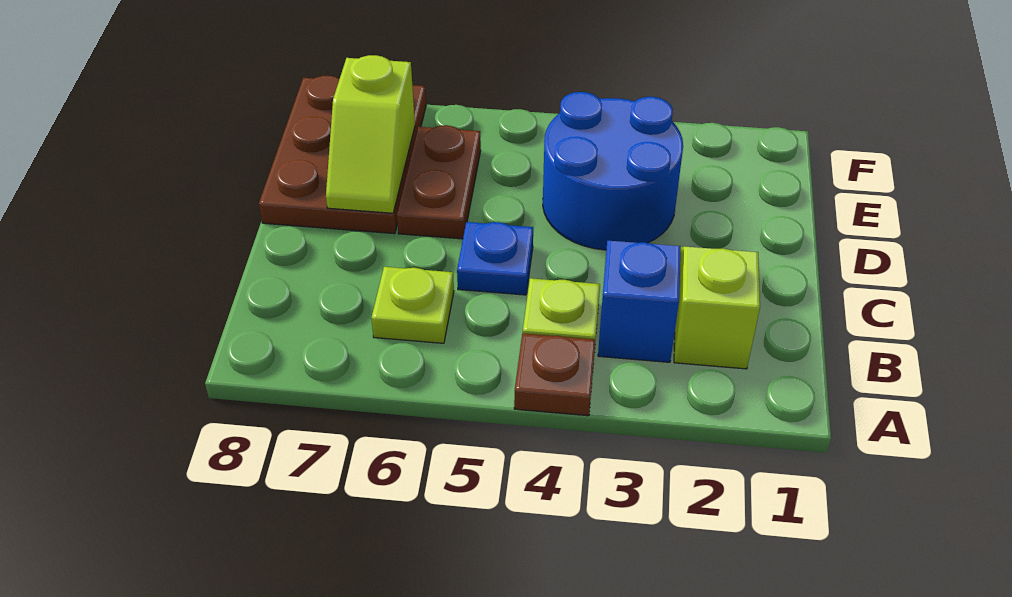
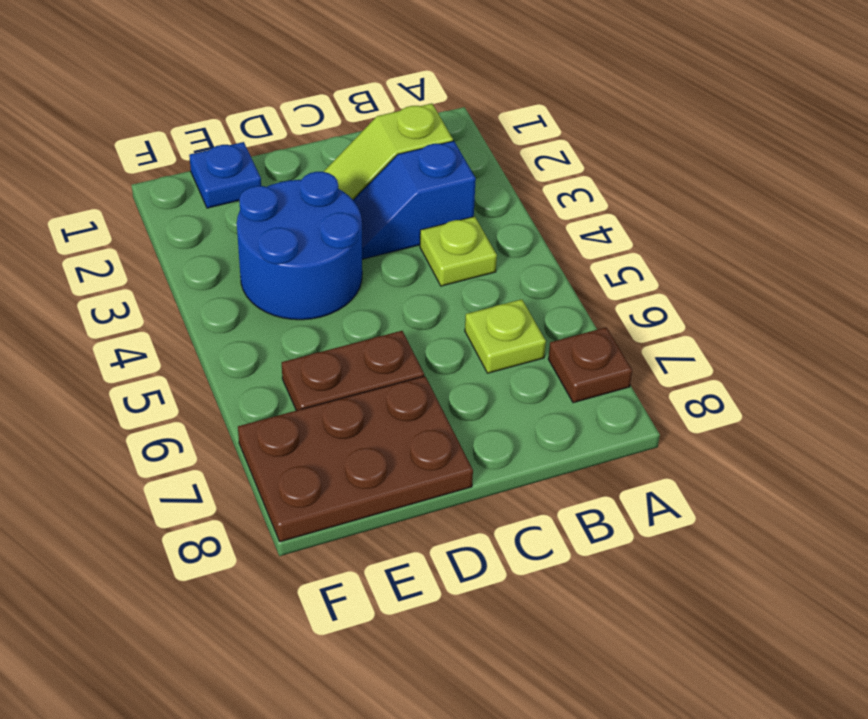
brown 1x1 plate [514,333,595,416] -> brown 1x1 plate moved to [548,327,632,403]
blue 1x1 plate [457,222,533,295] -> blue 1x1 plate moved to [189,142,261,208]
lime 1x2 slope [326,55,415,213] -> none

